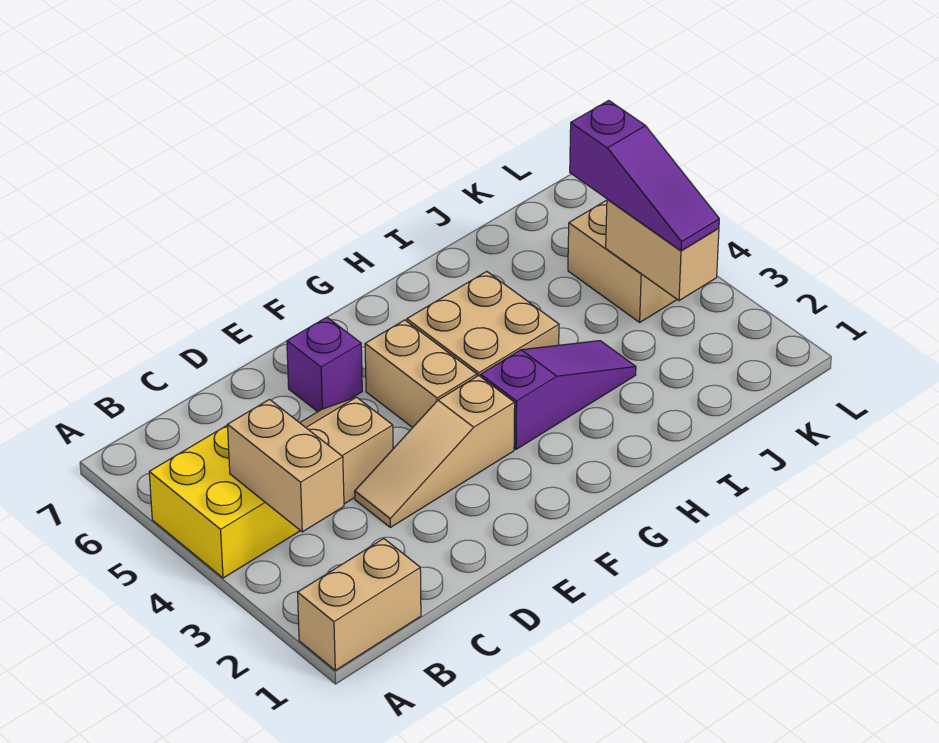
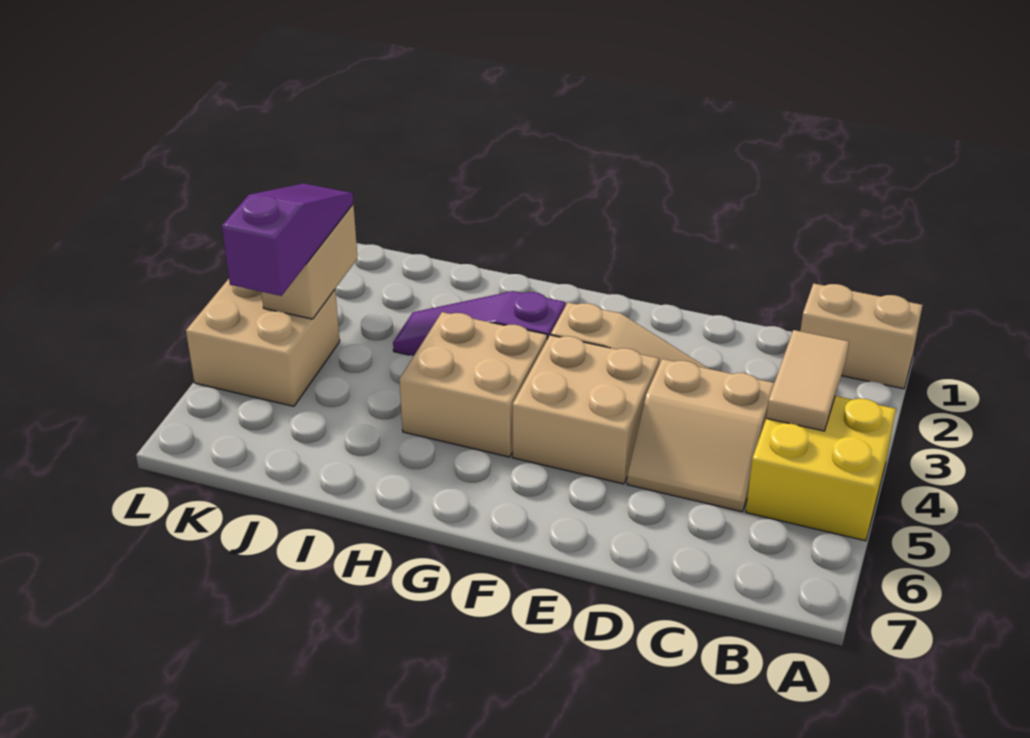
tan 1x2 brick [228,400,344,532] -> tan 1x2 tile [766,330,849,431]
purple 1x1 brick [287,317,362,412] -> none
tan 1x2 brick [365,320,477,428] -> tan 2x2 brick [513,335,659,484]

